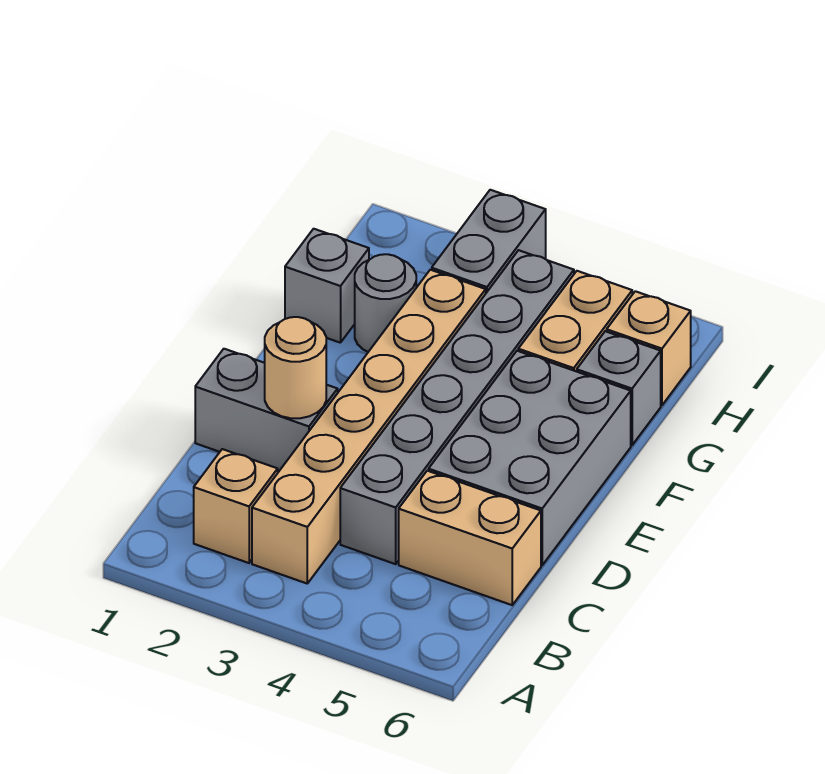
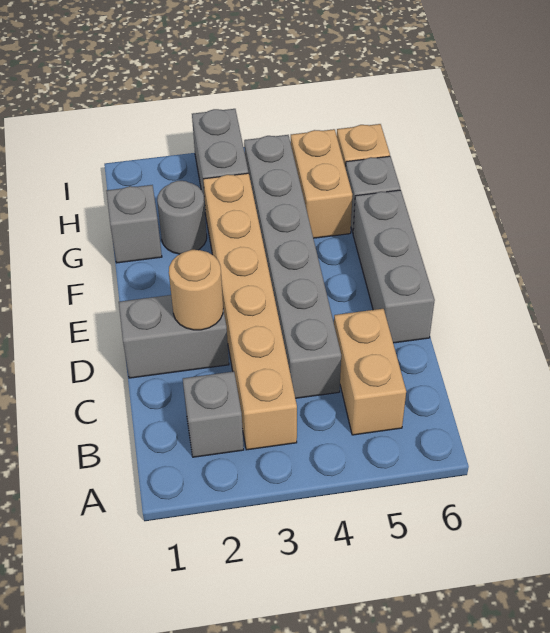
tan 1x1 brick [194,449,278,563] -> grey 1x1 brick [183,371,244,457]
tan 1x2 brick [399,471,541,605] -> tan 1x2 brick turned to [334,309,406,435]
grey 2x3 brick [429,351,631,565] -> grey 1x3 brick [353,190,435,343]

